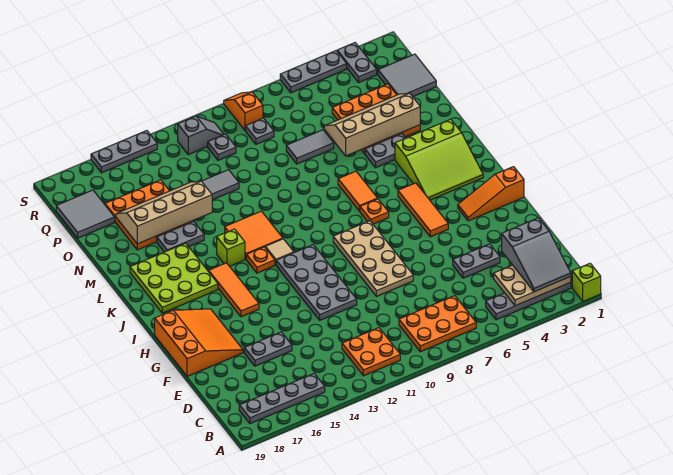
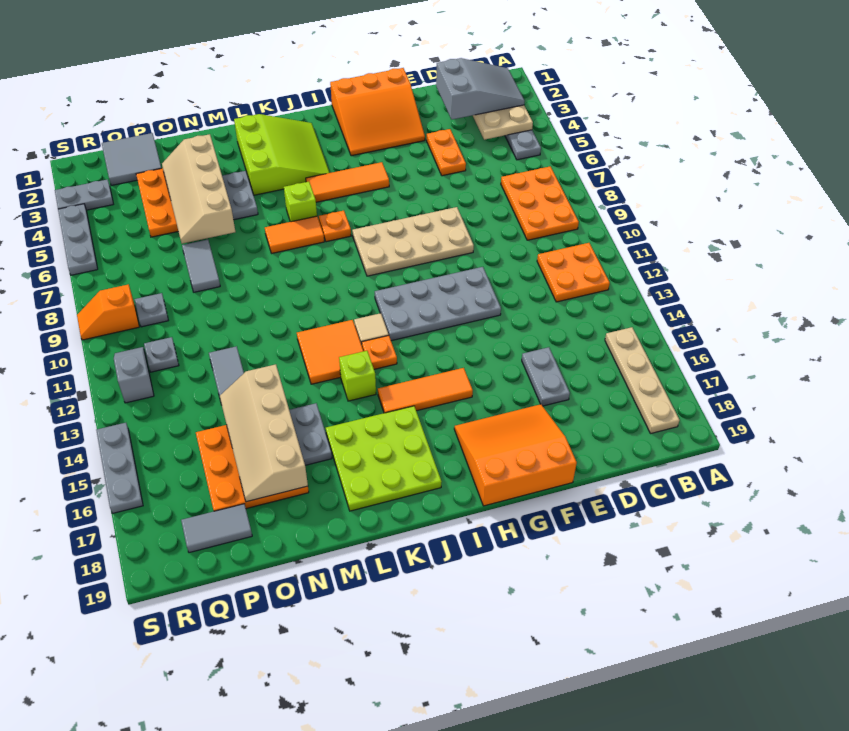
lime 1x1 brick [572,264,601,301] -> lime 1x1 brick moved to [284,182,317,222]
grey 1x4 plate [239,374,325,424] -> tan 1x4 plate [605,327,680,433]
grey 1x2 plate [453,244,500,278] -> orange 1x2 plate [427,129,466,176]
orange 1x3 slope [458,167,524,221] -> orange 3x3 slope [330,68,425,156]
grey 2x2 tile [56,190,115,238] -> grey 1x2 tile [181,504,252,553]

